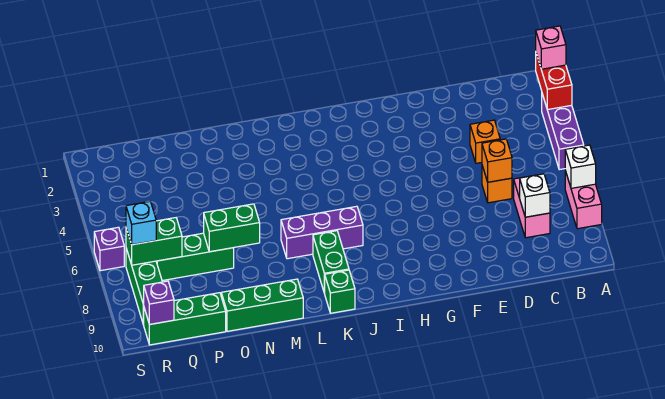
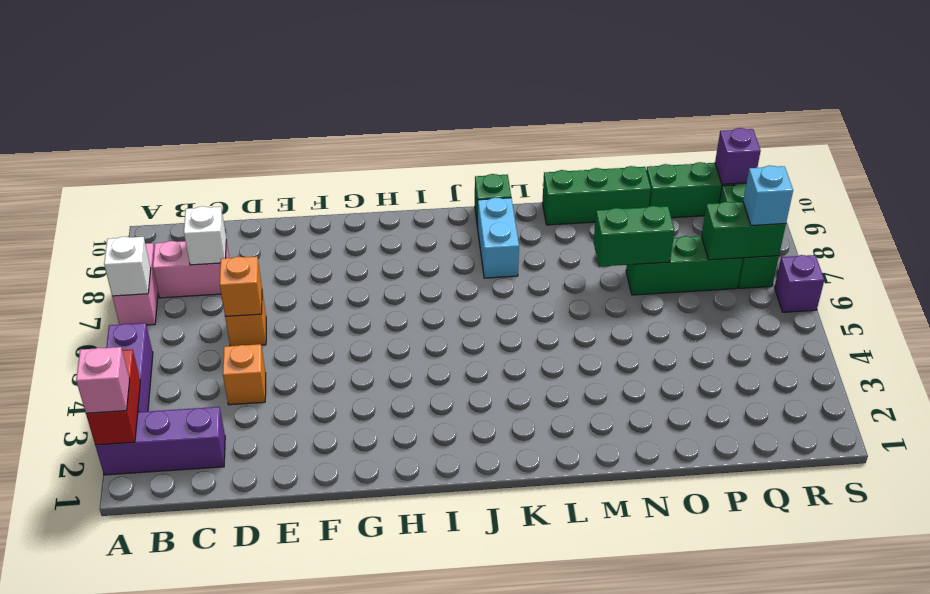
pink 1x2 brick [514,177,550,238] -> pink 1x2 brick turned to [153,240,229,298]
purple 1x3 brick [281,206,363,259] -> purple 1x3 brick moved to [95,407,225,475]
green 1x2 brick [313,231,349,293] -> cyan 1x2 brick [478,197,519,278]

